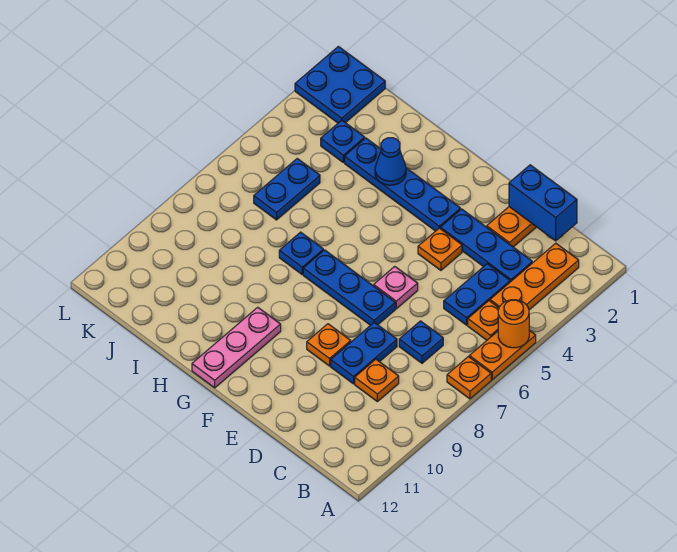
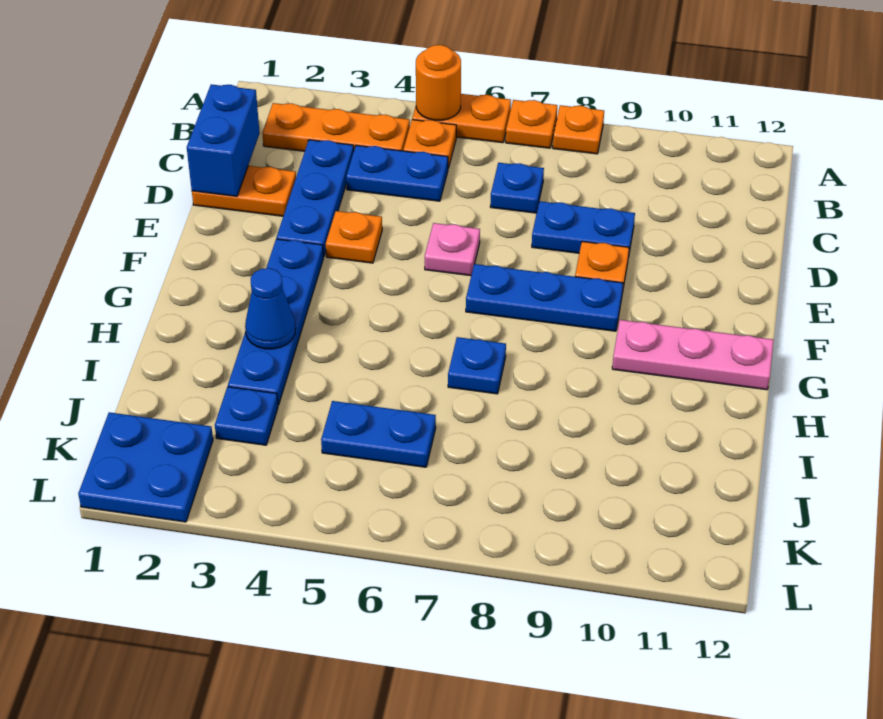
orange 1x1 plate [355,359,399,402] -> orange 1x1 plate moved to [553,105,604,154]
blue 1x3 plate [303,250,395,325] -> blue 1x3 plate turned to [466,264,623,331]

